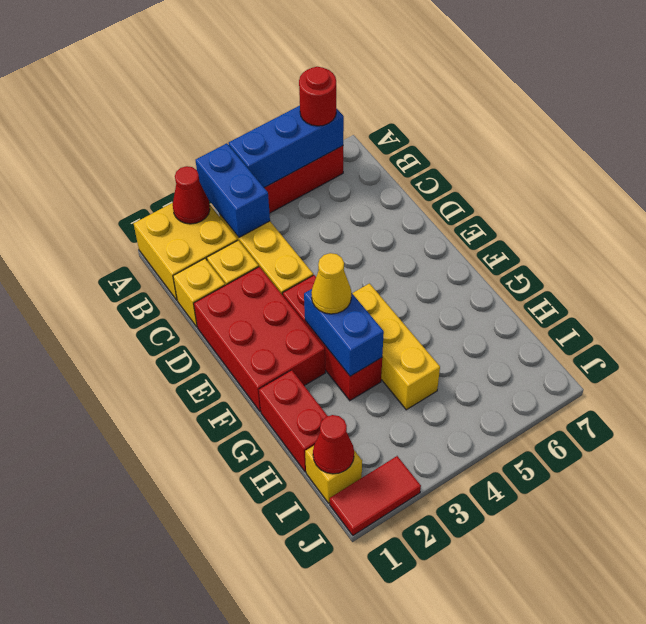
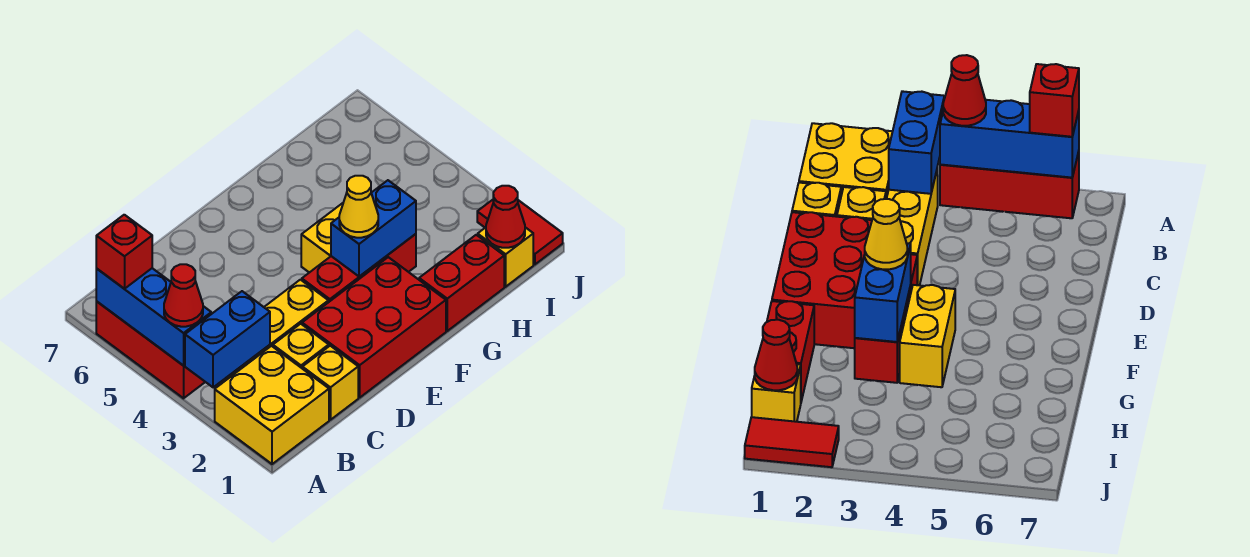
red 1x1 cone [173,166,210,224] -> red 1x1 cone moved to [164,264,203,327]
red 1x1 round brick [299,67,336,126] -> red 1x1 brick [96,215,152,289]
yellow 1x3 brick [352,283,440,410] -> yellow 1x2 brick [301,203,343,273]

